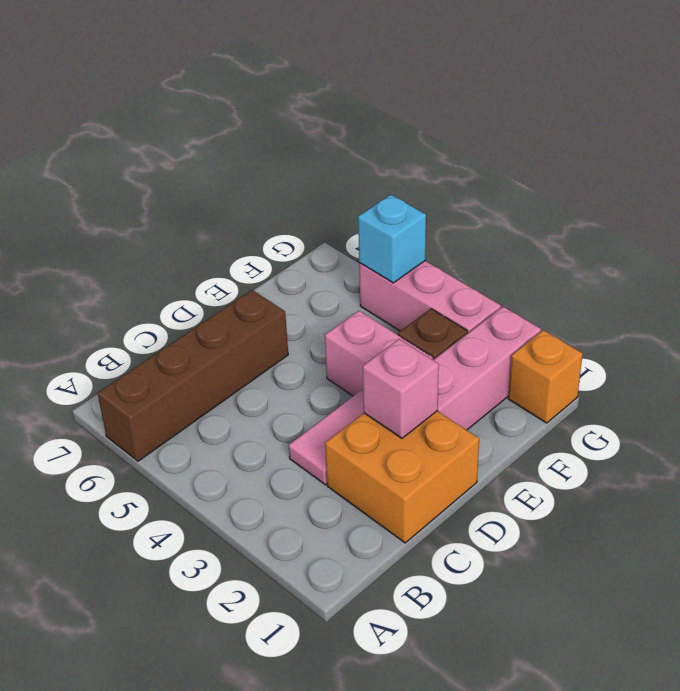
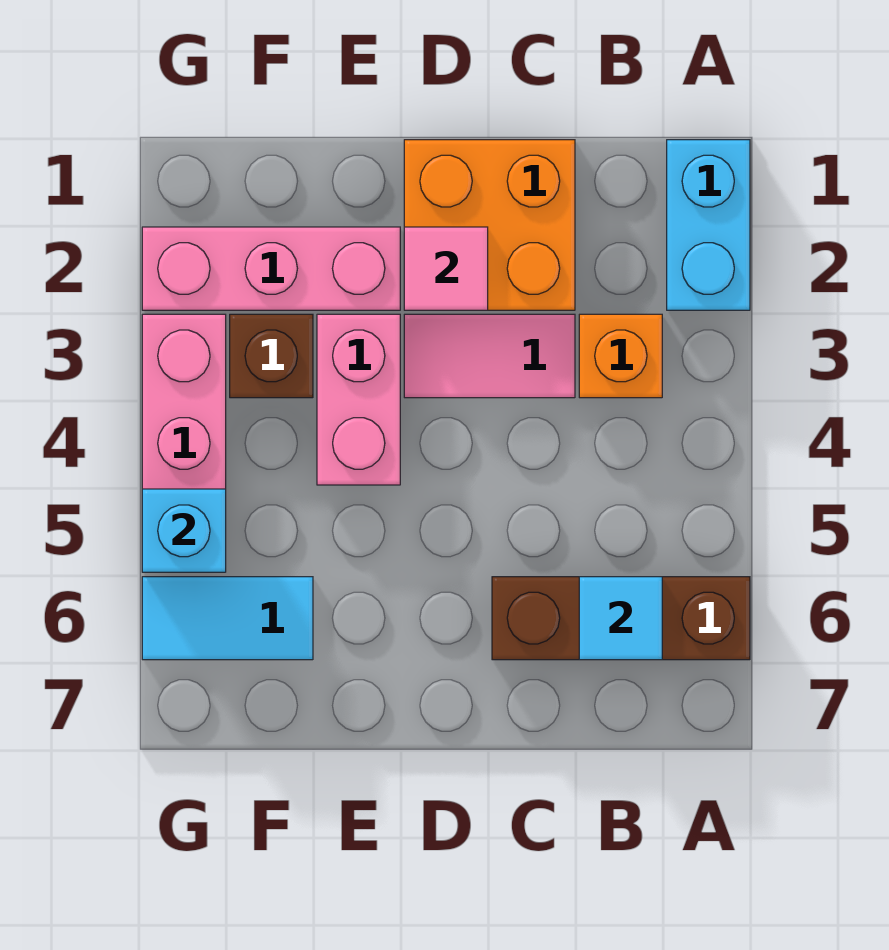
none -> cyan 1x2 brick [667,140,750,310]
brown 1x4 brick [98,290,288,461] -> brown 1x3 brick [492,577,750,660]
none -> cyan 1x1 tile [579,577,662,660]
pink 1x1 brick [363,339,439,438] -> pink 1x1 tile [404,227,488,310]
none -> cyan 1x2 tile [142,577,313,660]
orange 1x1 brick [508,330,583,423] -> orange 1x1 brick moved to [579,314,662,398]

